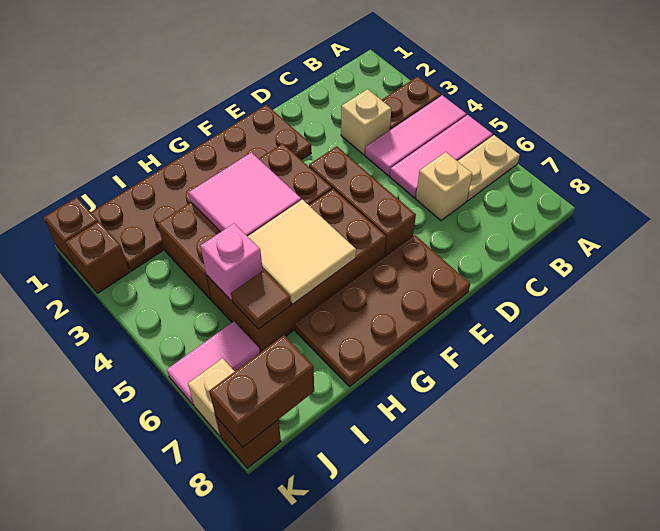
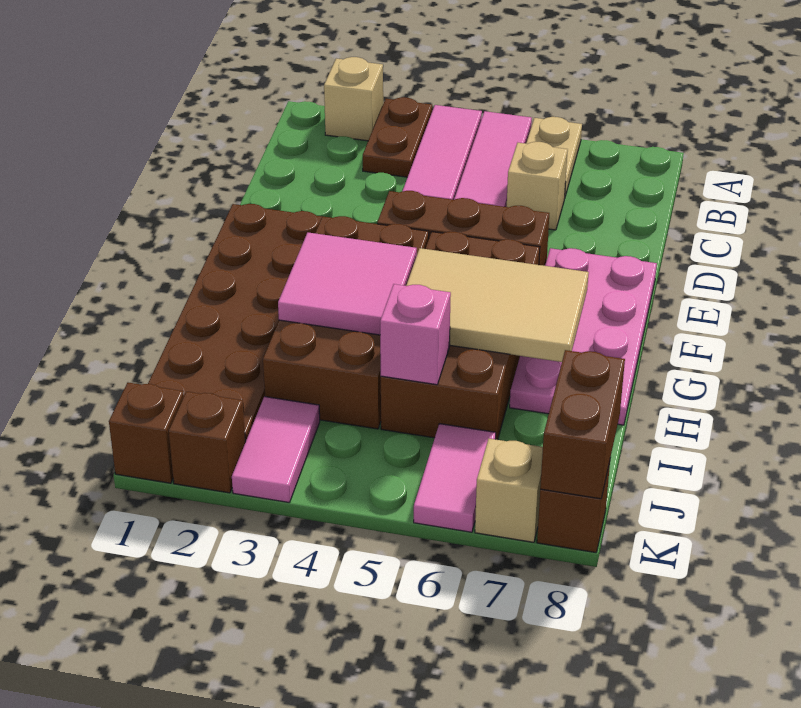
tan 1x1 brick [341,89,391,155] -> tan 1x1 brick moved to [324,57,383,141]
brown 2x4 plate [295,235,470,387] -> pink 2x4 plate [510,248,657,425]
tan 2x2 tile [248,200,356,304] -> tan 2x3 tile [406,248,589,362]
brown 1x1 tile [231,270,291,329] -> none
none -> pink 1x2 tile [232,397,320,503]

